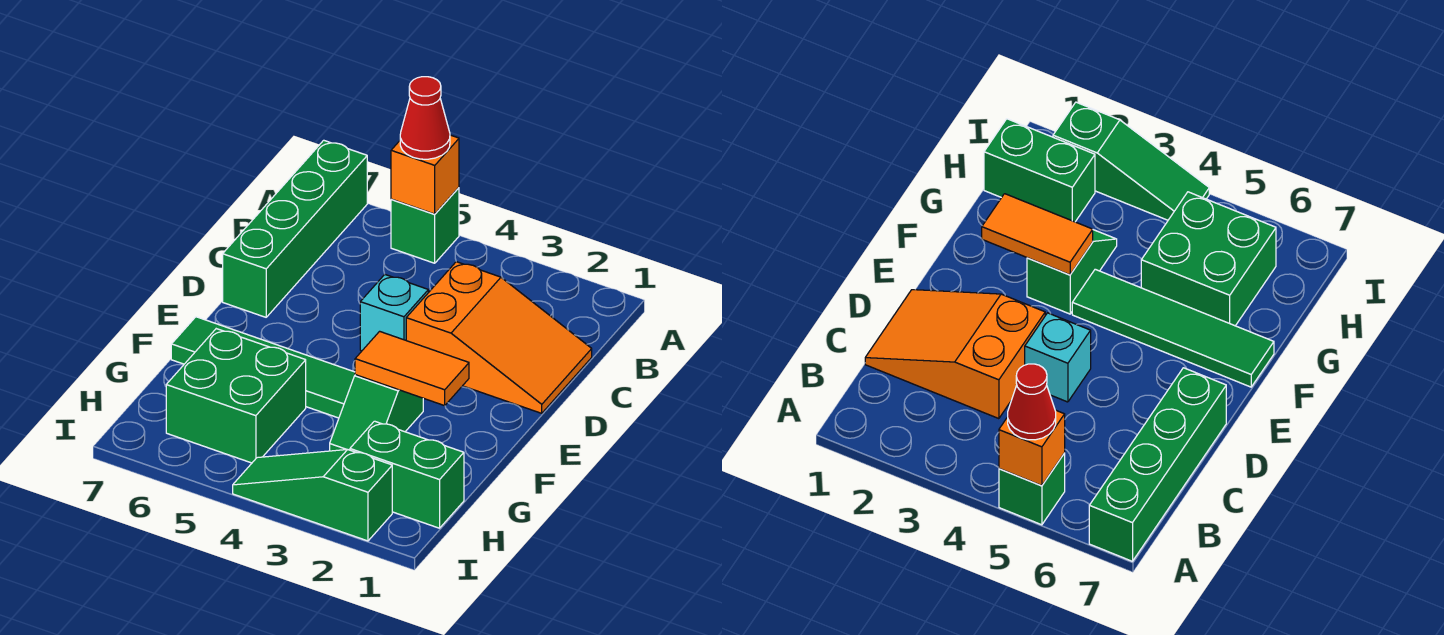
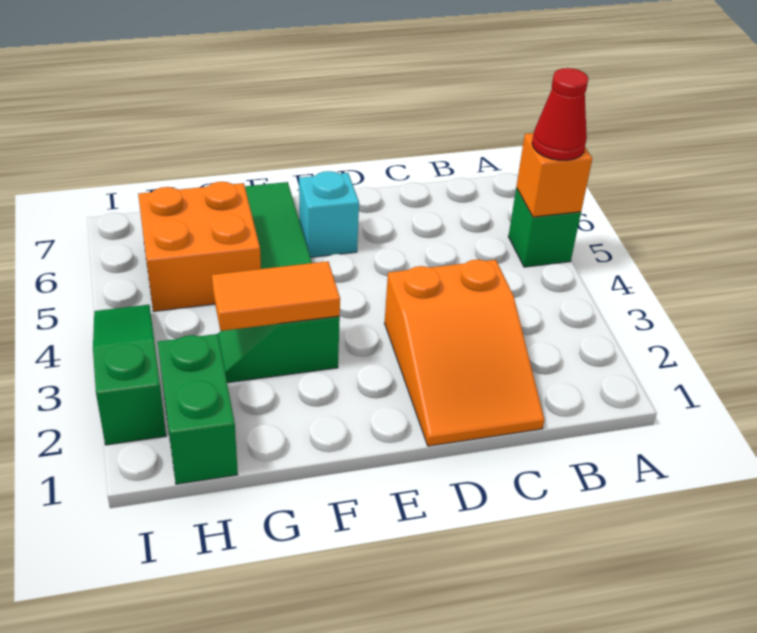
green 1x4 brick [223,140,367,317] -> none
cyan 1x1 brick [360,275,428,351] -> cyan 1x1 brick moved to [299,171,359,257]
orange 1x2 tile [355,331,469,406] -> orange 1x2 tile turned to [212,261,340,331]
green 2x2 brick [166,329,306,463] -> orange 2x2 brick [138,182,261,312]

